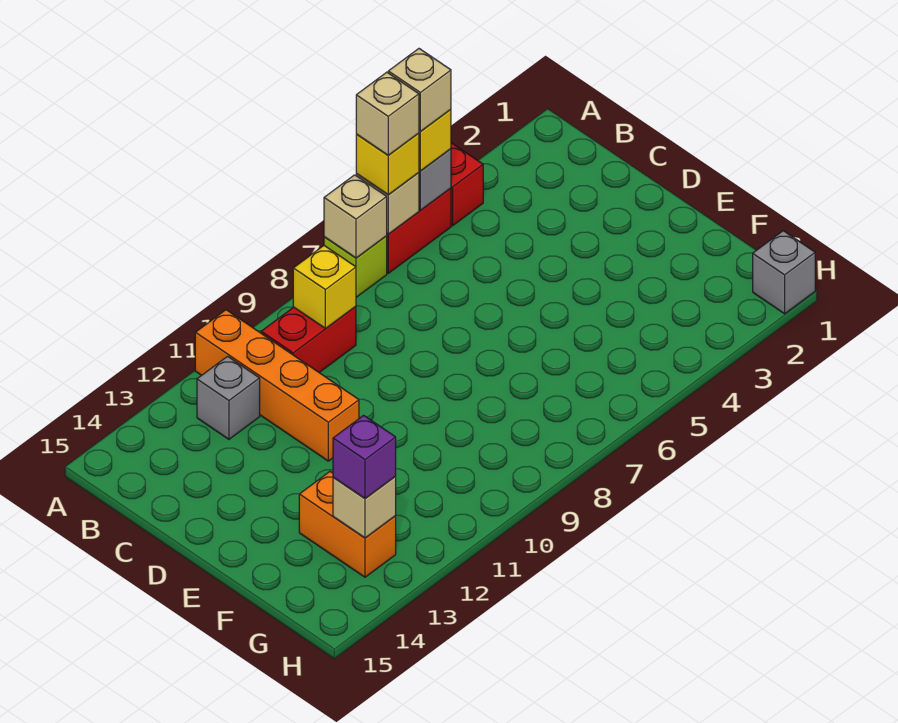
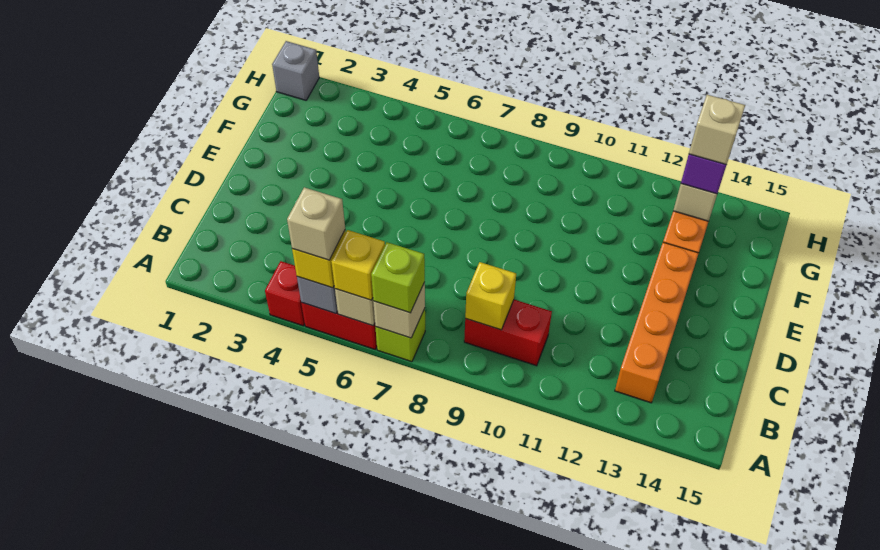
tan 1x1 brick [356,72,419,155] -> tan 1x1 brick moved to [689,95,745,165]
none -> lime 1x1 brick [371,242,425,313]
orange 1x4 brick [195,310,359,461] -> orange 1x4 brick moved to [615,242,699,403]
grey 1x1 brick [197,356,260,439] -> none

